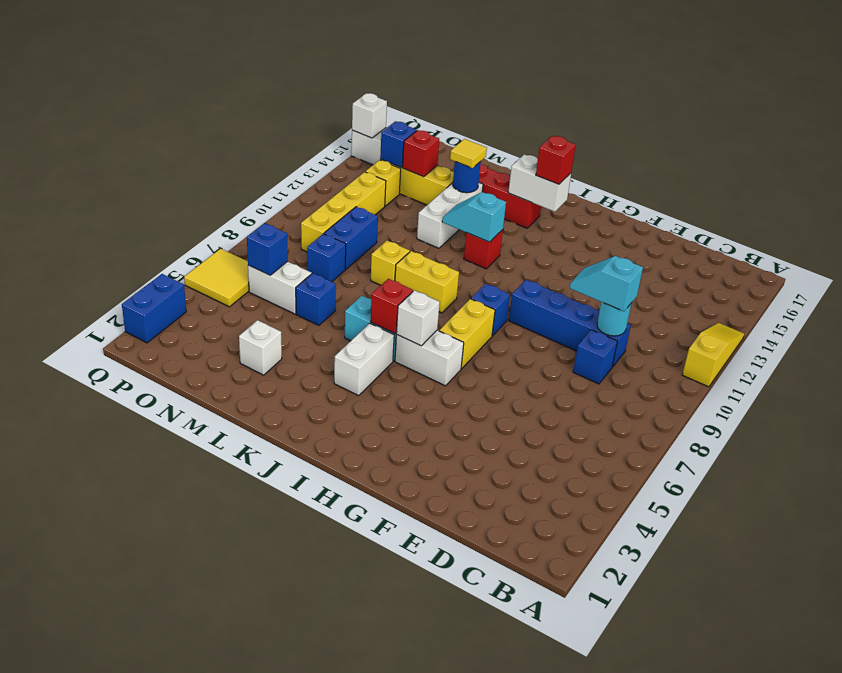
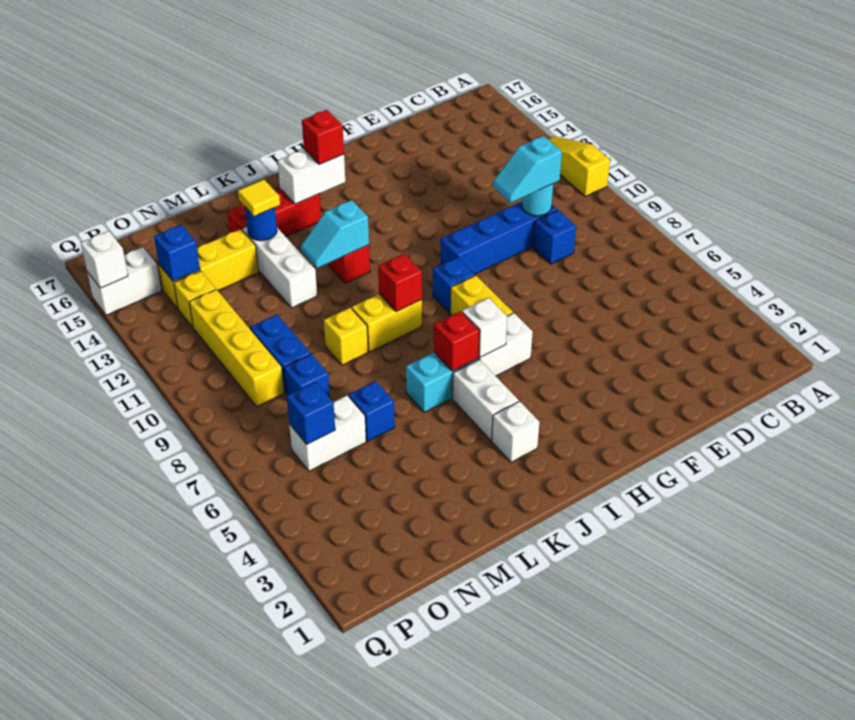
white 1x1 brick [239,320,282,375] -> white 1x1 brick moved to [492,401,539,462]
red 1x1 brick [403,130,439,177] -> red 1x1 brick moved to [378,254,422,312]
yellow 2x2 tile [184,249,249,307] -> none
blue 1x2 brick [122,274,186,343] -> none

